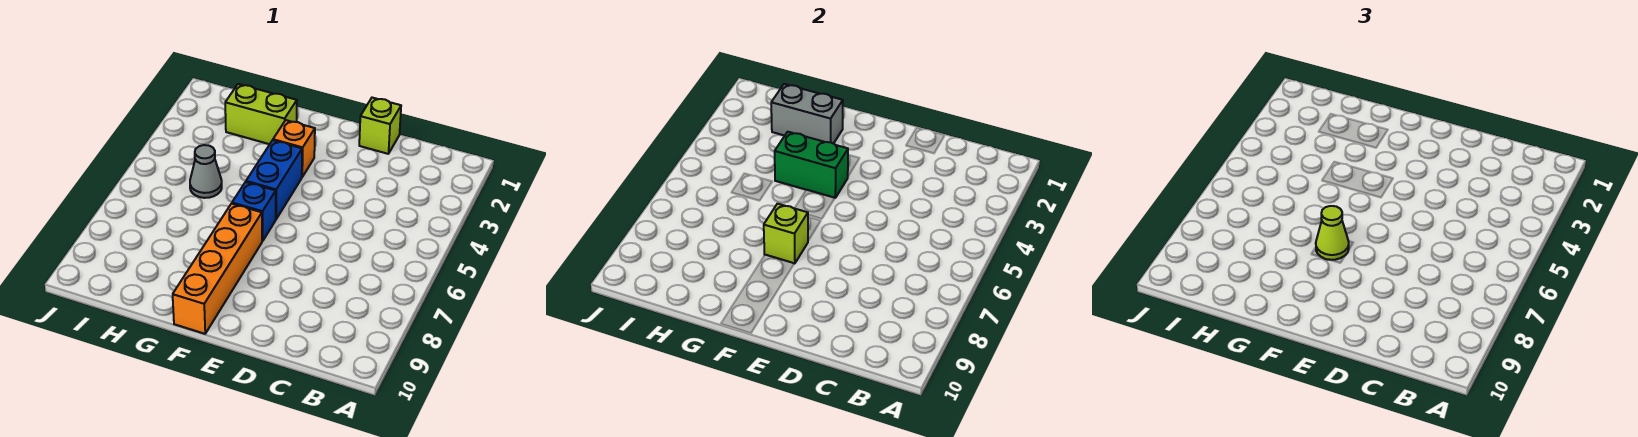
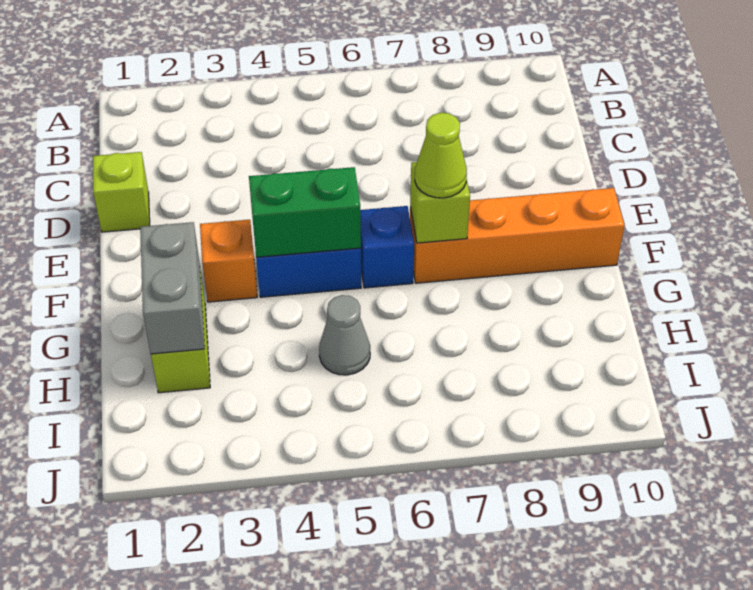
green 1x2 brick [775,132,848,198] -> green 1x2 brick turned to [249,167,361,257]

